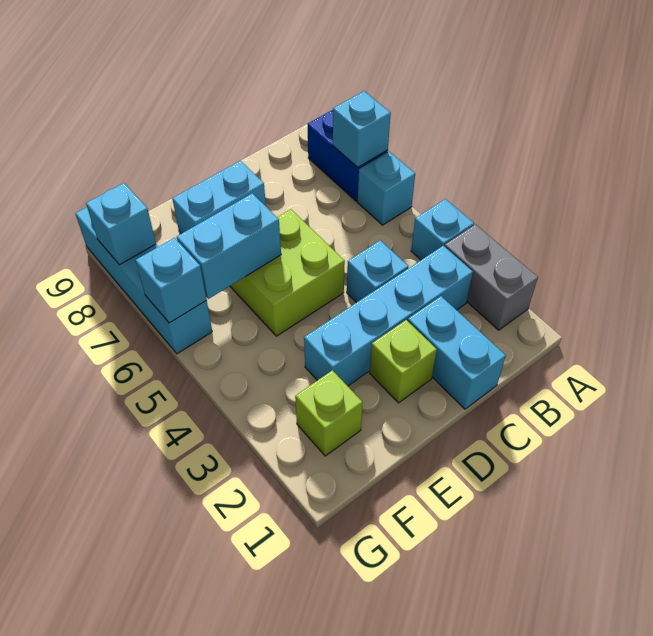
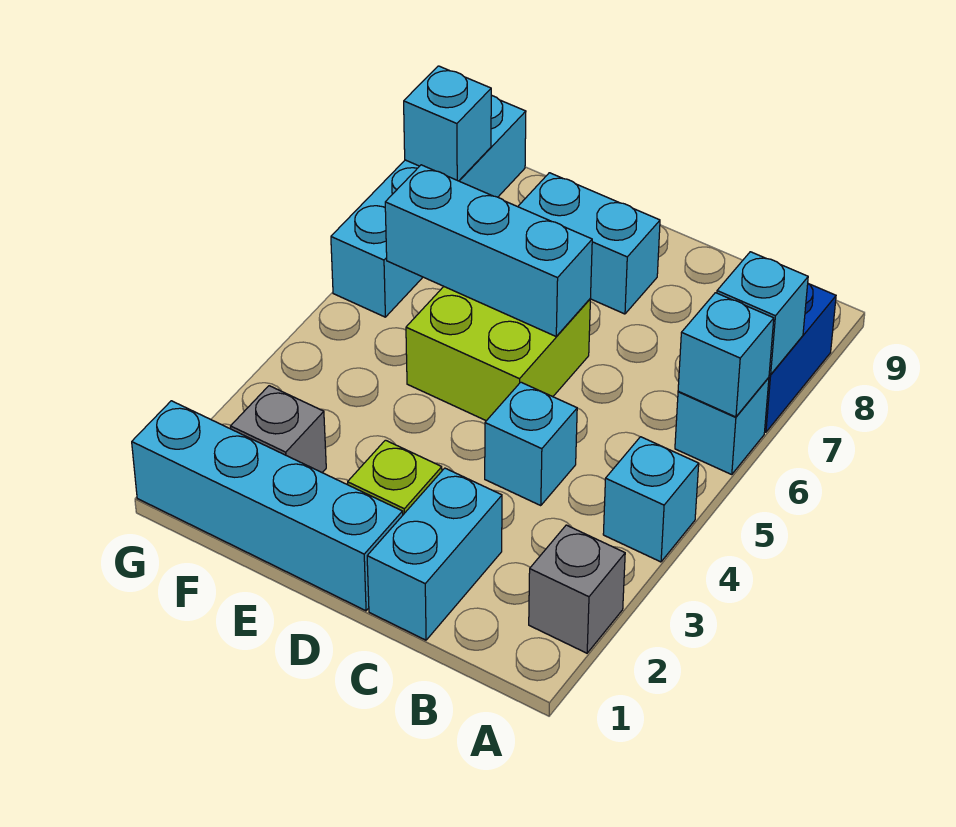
grey 1x2 brick [445,225,538,330] -> grey 1x1 brick [529,525,625,653]
cyan 1x4 brick [304,246,473,386] -> cyan 1x4 brick moved to [132,401,403,611]
cyan 1x2 brick [177,193,281,299] -> cyan 1x3 brick [385,165,592,336]
lime 1x1 brick [295,370,363,456] -> grey 1x1 brick [231,386,326,473]
cyan 1x1 brick [136,238,207,323] -> cyan 1x1 brick moved to [678,293,774,417]

